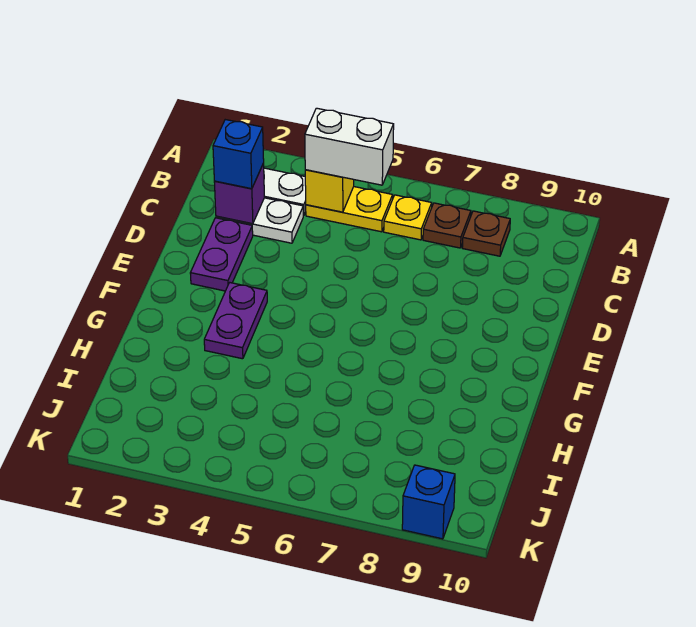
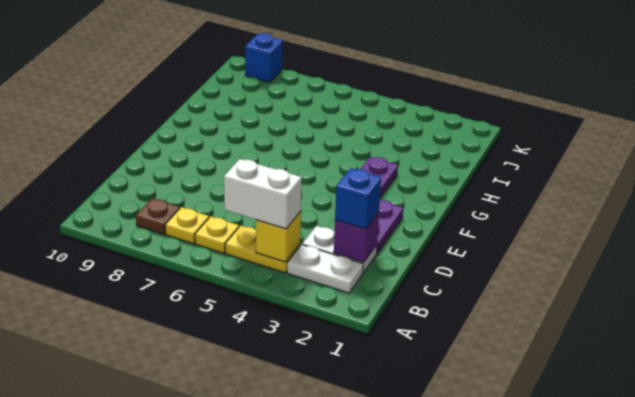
brown 1x1 plate [423,203,471,248] -> yellow 1x1 plate [165,207,209,244]

